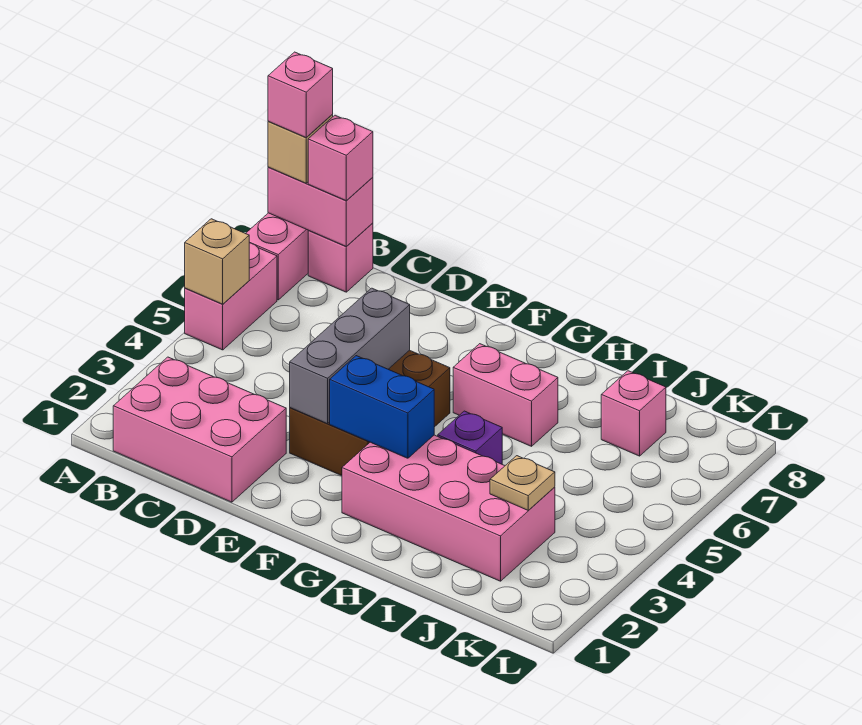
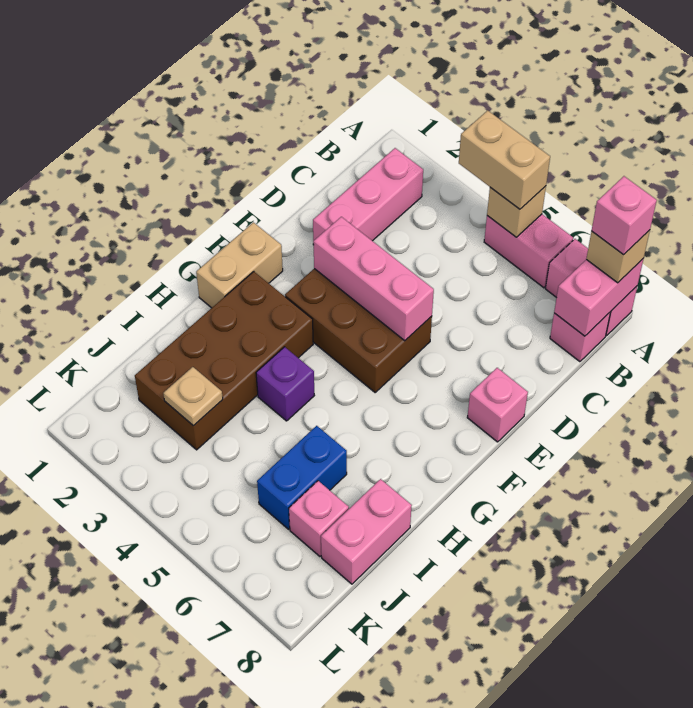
none -> tan 1x2 brick [459,110,550,209]
pink 2x3 brick [113,357,286,502] -> pink 1x3 brick [313,148,423,245]
pink 1x1 brick [308,115,373,200] -> pink 1x1 brick moved to [467,368,528,442]
grey 1x3 brick [290,288,410,424] -> pink 1x3 brick [313,217,434,341]
none -> tan 1x2 brick [196,222,283,308]
blue 1x2 brick [330,356,434,458] -> blue 1x2 brick moved to [257,426,347,529]
pink 2x4 brick [342,435,555,581] -> brown 2x4 brick [135,272,313,450]
pink 1x2 brick [453,344,558,446] -> pink 1x2 brick moved to [321,479,412,584]

